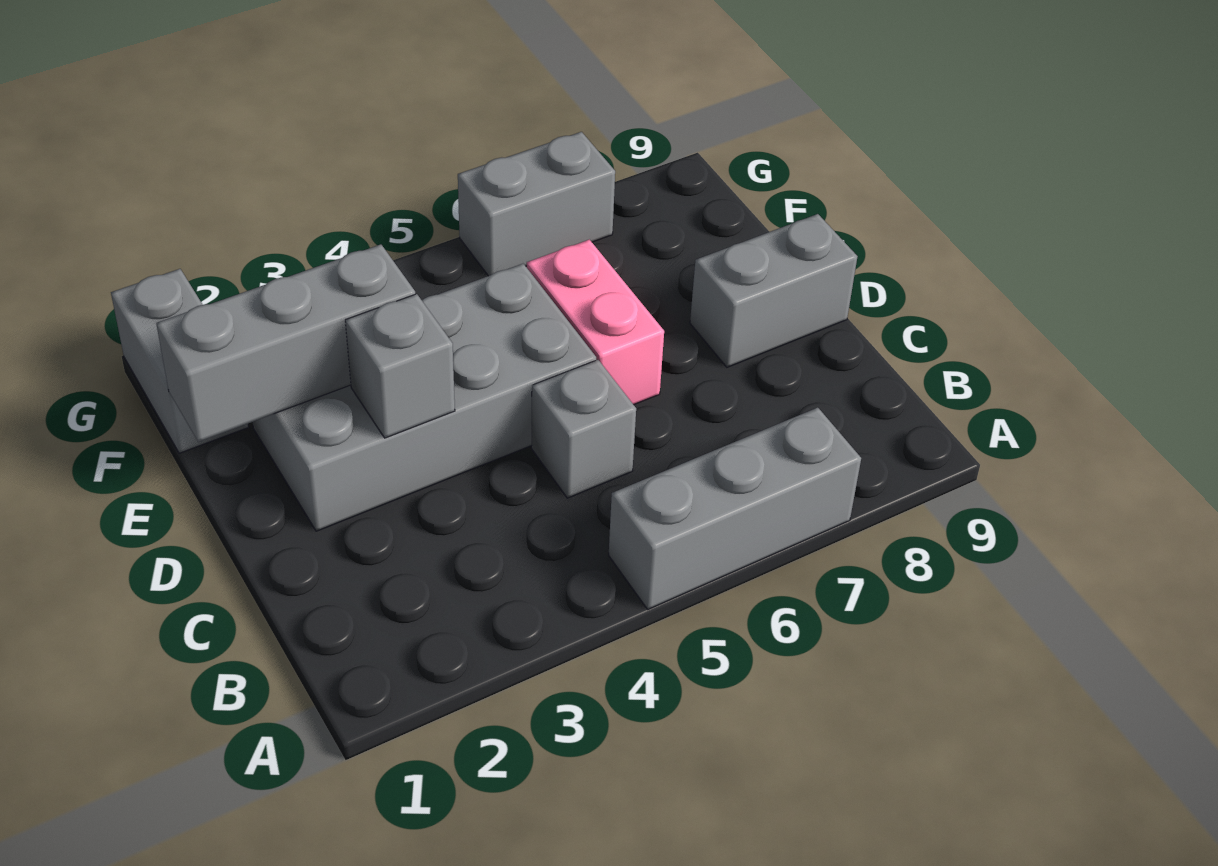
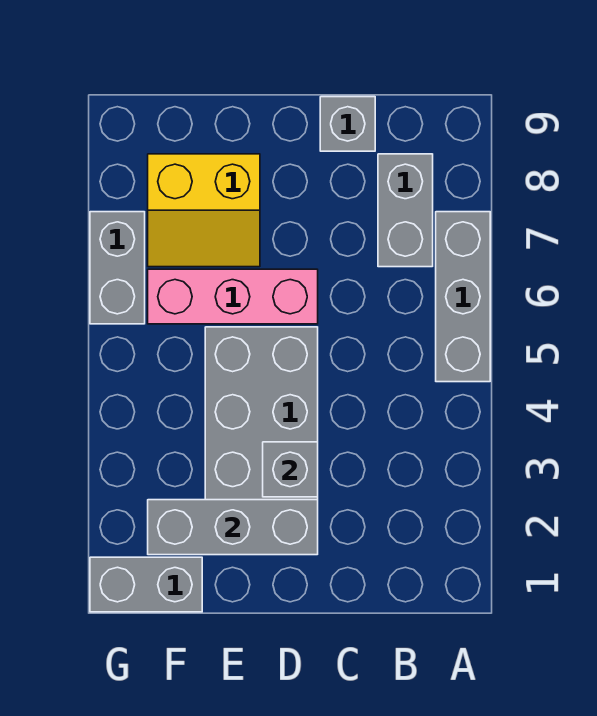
grey 1x1 brick [531,360,636,498] -> grey 1x1 brick moved to [320,97,375,151]
pink 1x2 brick [527,240,664,405] -> pink 1x3 brick [148,269,318,324]
grey 1x2 brick [690,214,857,367] -> grey 1x2 brick moved to [378,154,433,267]
grey 1x3 brick [156,244,415,442] -> grey 1x3 brick turned to [148,500,318,555]
none -> yellow 2x2 slope [148,154,260,267]

